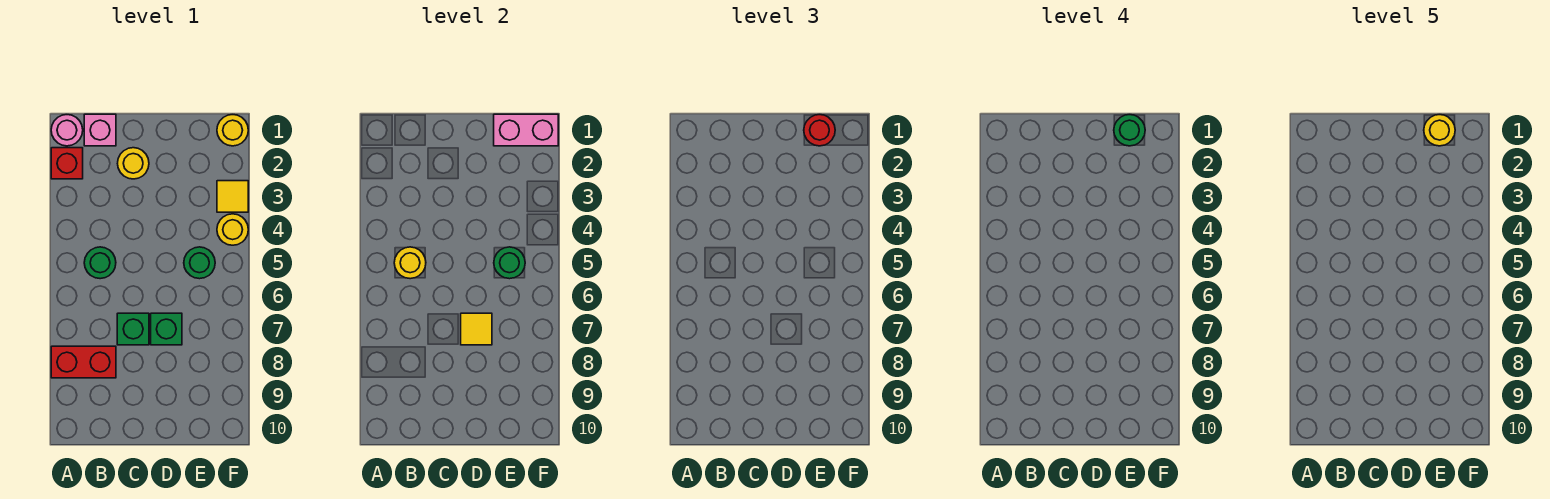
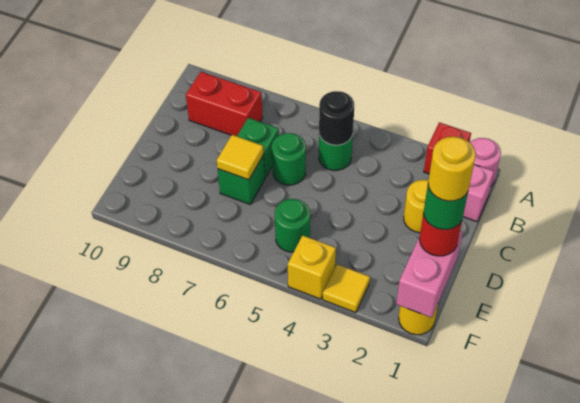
red 1x2 brick [51,346,116,378] -> red 1x2 brick turned to [186,72,263,136]
yellow 1x1 round brick [394,247,426,279] -> black 1x1 round brick [319,91,354,145]
green 1x1 round brick [494,247,525,279] -> green 1x1 round brick moved to [272,133,306,185]
yellow 1x1 round brick [217,214,248,245] -> yellow 1x1 brick [288,236,336,299]

